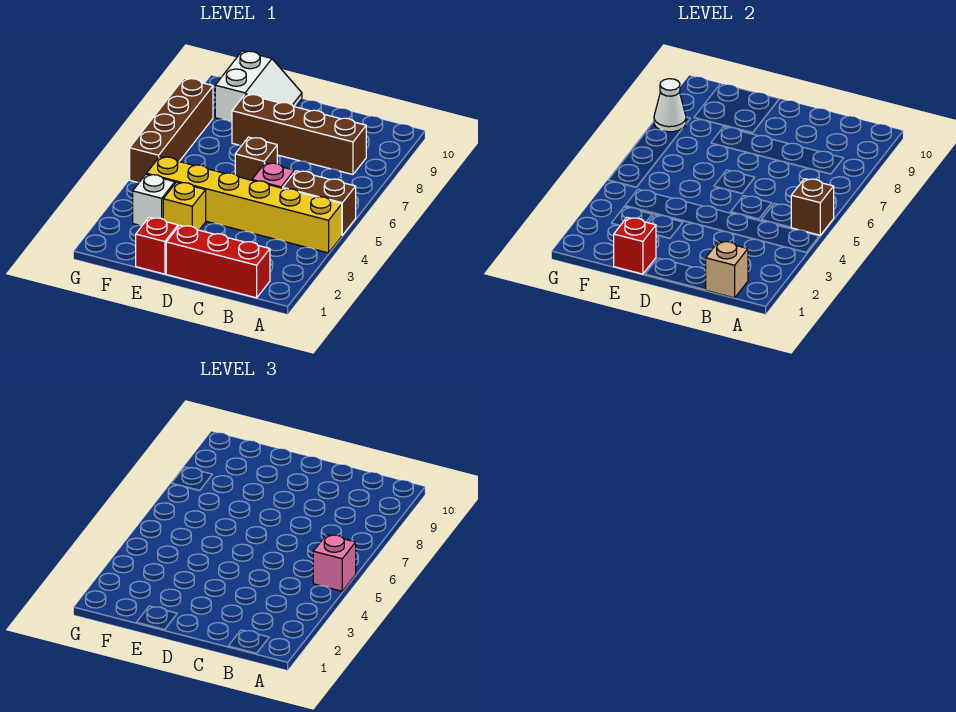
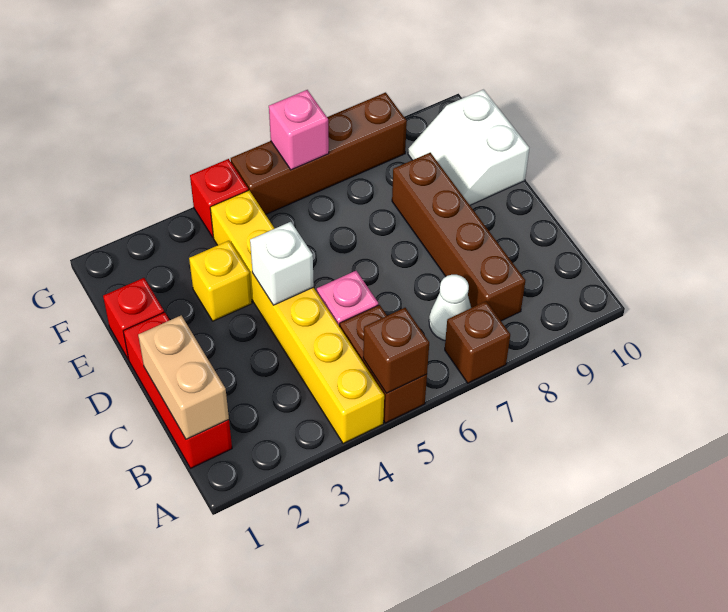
pink 1x1 brick [313,535,356,591] -> pink 1x1 brick moved to [269,90,329,170]
tan 1x1 brick [705,241,748,298] -> tan 1x2 brick [138,315,229,439]
brown 1x1 brick [235,137,277,180] -> brown 1x1 brick moved to [445,301,510,383]
red 1x1 brick [614,217,656,274] -> red 1x1 brick moved to [190,159,248,237]
white 2x2 slope [215,51,302,122] -> white 2x2 slope turned to [408,90,529,205]
white 1x1 brick [133,174,175,226] -> white 1x1 brick moved to [250,222,314,305]
white 1x1 cone [654,79,686,132] -> white 1x1 cone moved to [429,275,471,340]

